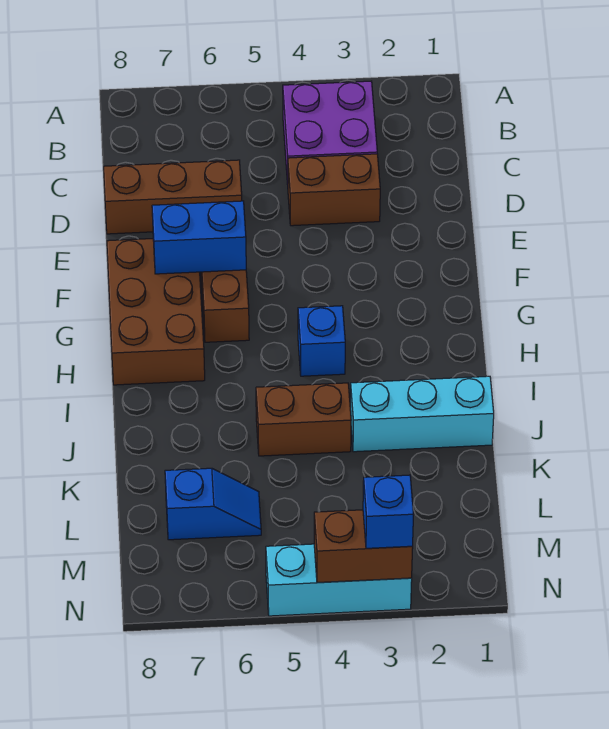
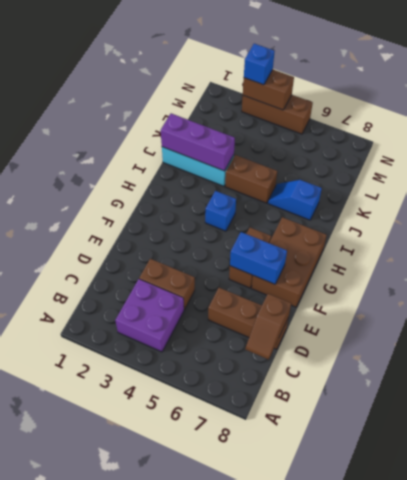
none -> brown 1x2 slope [246,294,291,359]
none -> purple 1x3 brick [161,113,235,171]
blue 1x2 slope [165,468,261,540] -> blue 1x2 slope moved to [268,180,322,220]
cyan 1x3 brick [266,544,412,616] -> brown 1x3 brick [242,95,313,134]

